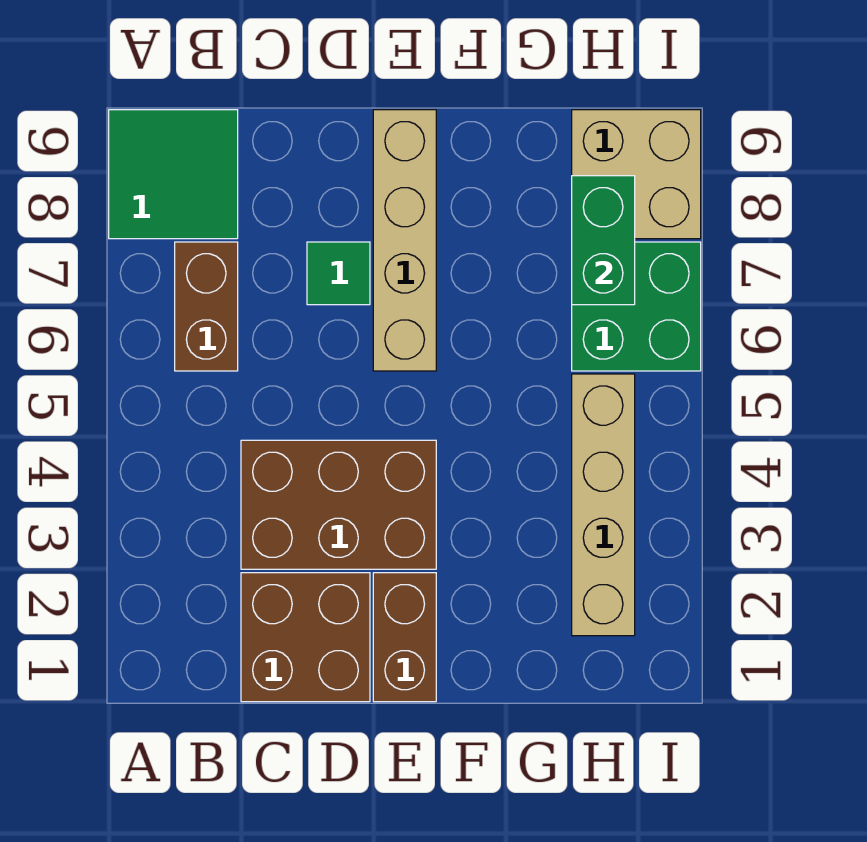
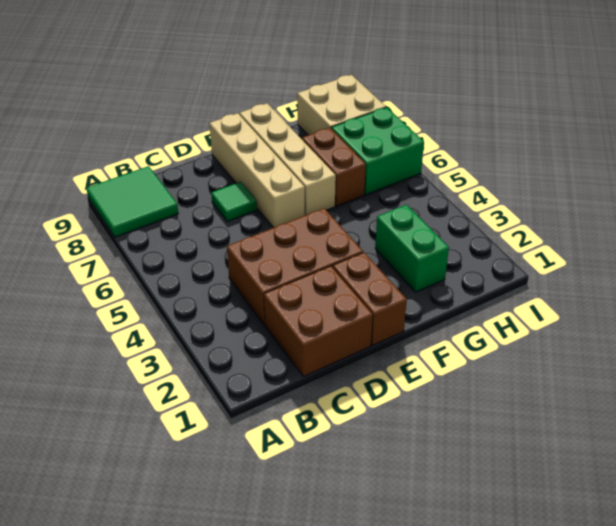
brown 1x2 brick [175,242,238,371] -> brown 1x2 brick moved to [302,128,366,206]
tan 1x4 brick [572,374,635,636] -> tan 1x4 brick moved to [240,103,336,215]
green 1x2 brick [572,176,635,305] -> green 1x2 brick moved to [375,205,449,292]

